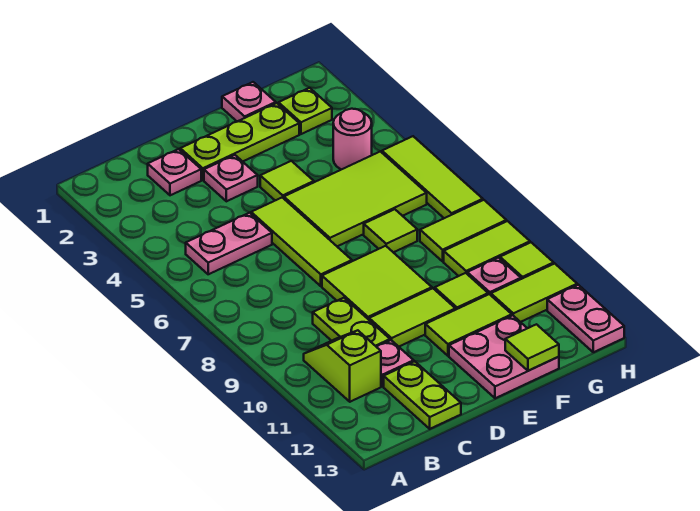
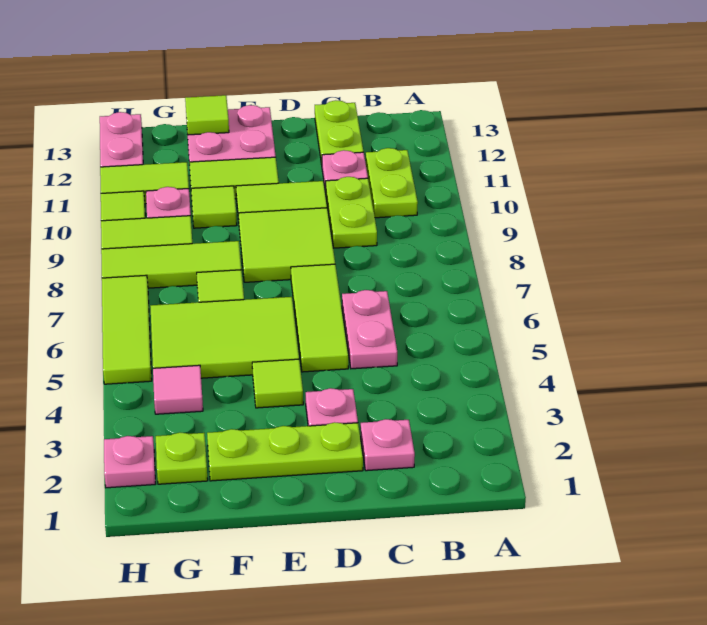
pink 1x2 plate [186,213,272,274] -> pink 1x2 plate turned to [342,290,397,369]
lime 1x2 slope [304,330,381,402] -> lime 1x2 plate [366,148,418,218]
pink 1x1 plate [222,82,276,122] -> pink 1x1 plate moved to [104,436,155,488]
pink 1x1 round brick [333,109,372,170] -> pink 1x1 tile [153,365,203,414]
lime 1x2 tile [420,200,506,261] -> lime 1x3 tile [101,241,241,288]

